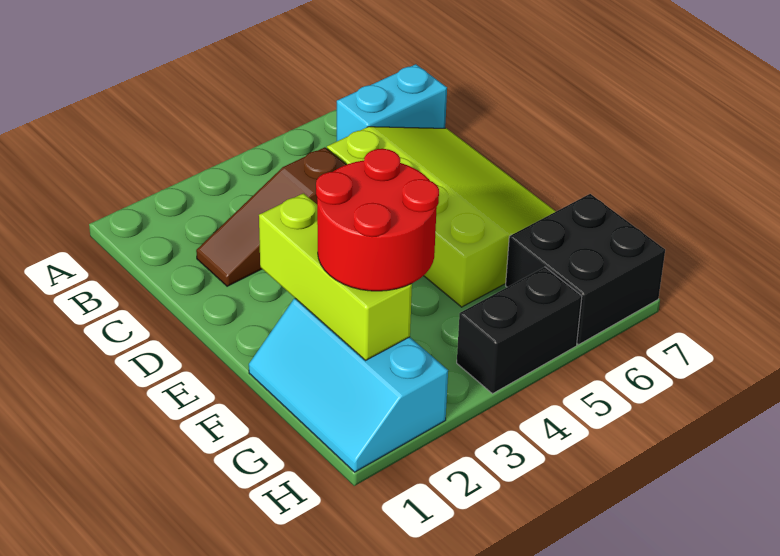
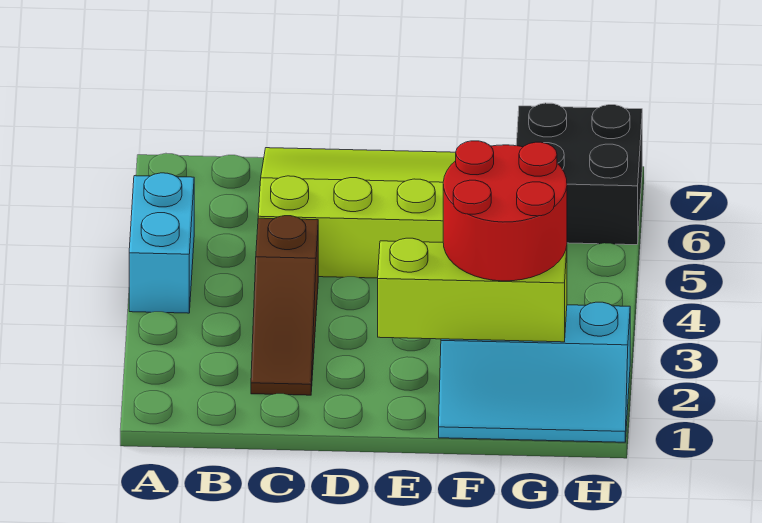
cyan 1x2 brick [337,64,447,141] -> cyan 1x2 brick moved to [129,173,194,313]
black 1x2 brick [457,267,582,394] -> none

